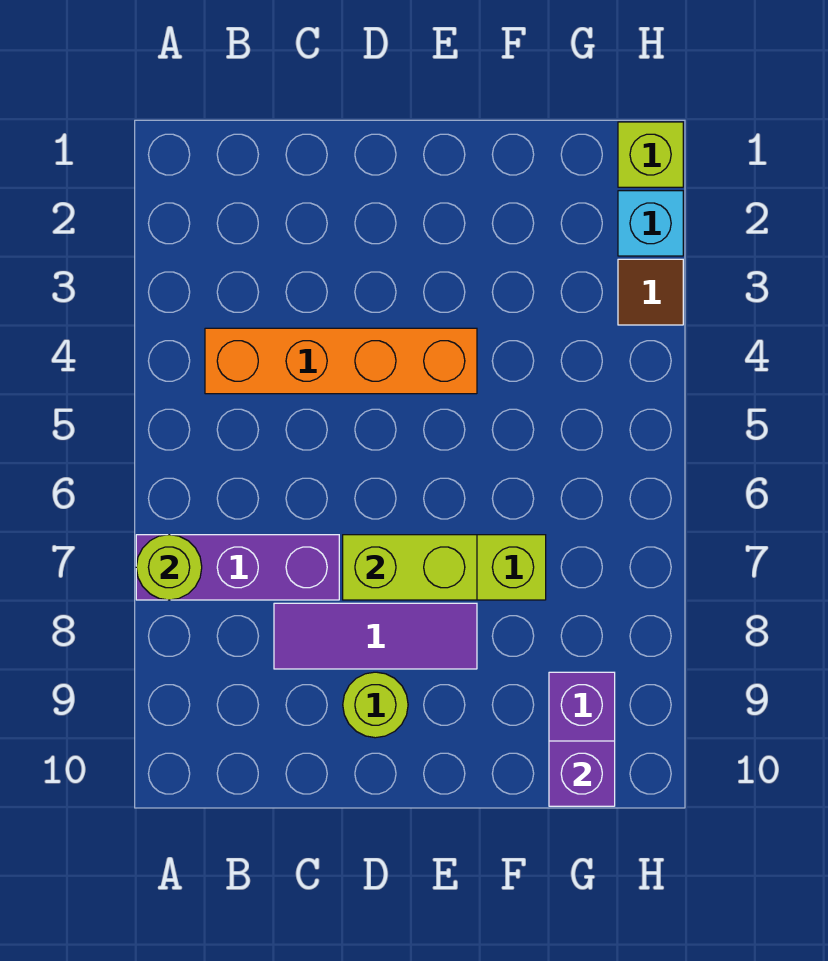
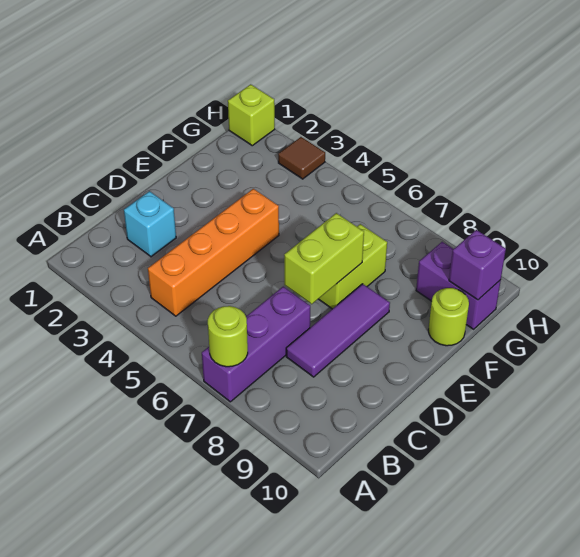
lime 1x1 round brick [343,672,408,738] -> lime 1x1 round brick moved to [428,288,469,346]
cyan 1x1 brick [618,191,683,256] -> cyan 1x1 brick moved to [124,191,176,257]

